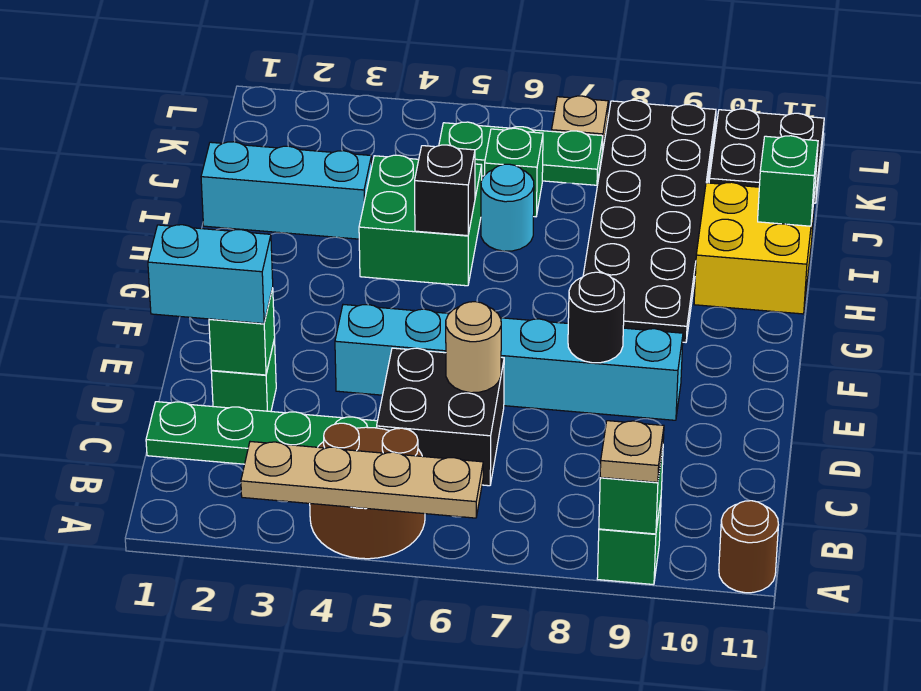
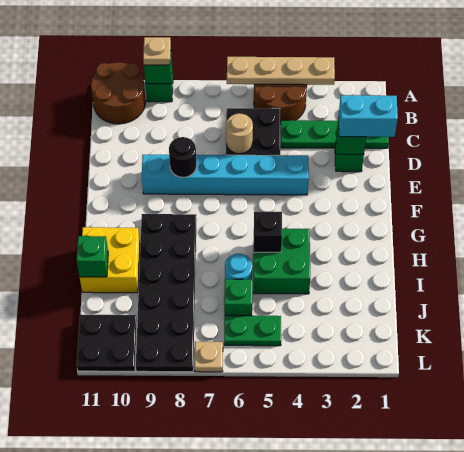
brown 1x1 round brick [719,501,778,593] -> brown 2x2 round brick [91,62,146,124]
cyan 1x3 brick [201,142,372,239] -> none
green 1x3 plate [439,122,603,185] -> green 1x2 plate [224,316,281,346]

